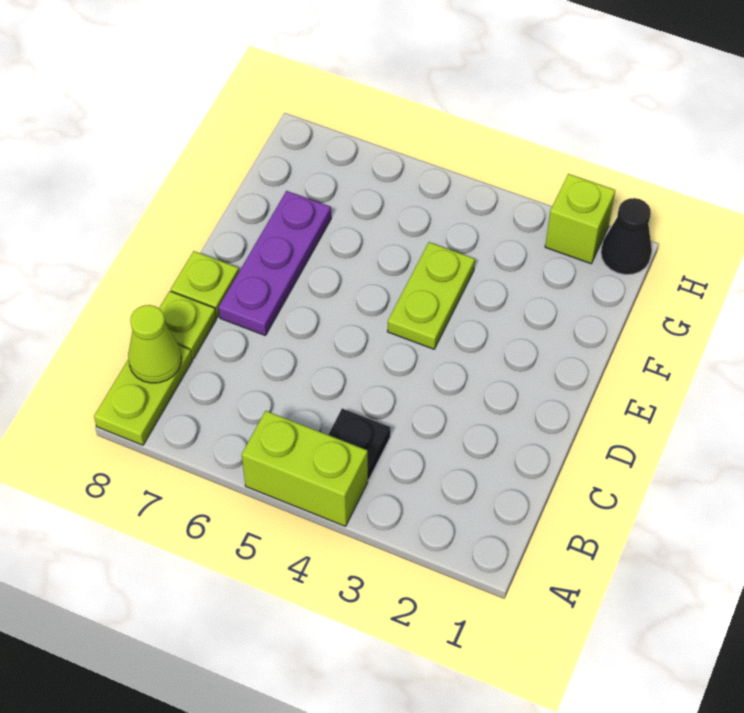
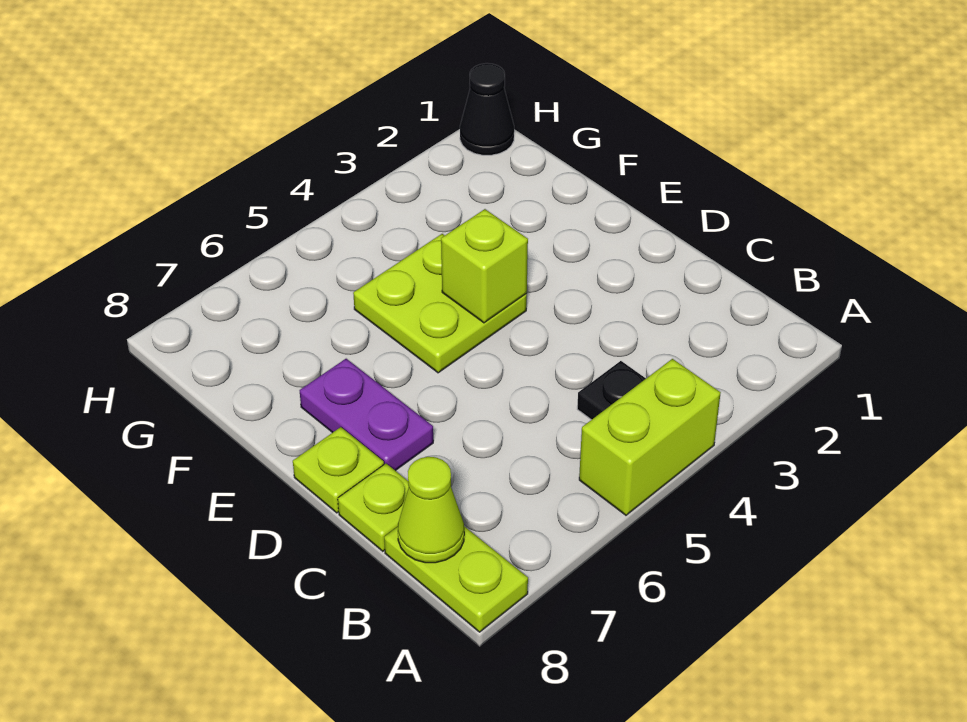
purple 1x3 plate [218,191,331,336] -> purple 1x2 plate [300,359,433,471]
lime 1x2 plate [387,242,475,349] -> lime 2x2 plate [353,234,527,373]
lime 1x1 brick [545,174,615,264] -> lime 1x1 brick moved to [441,209,528,323]

